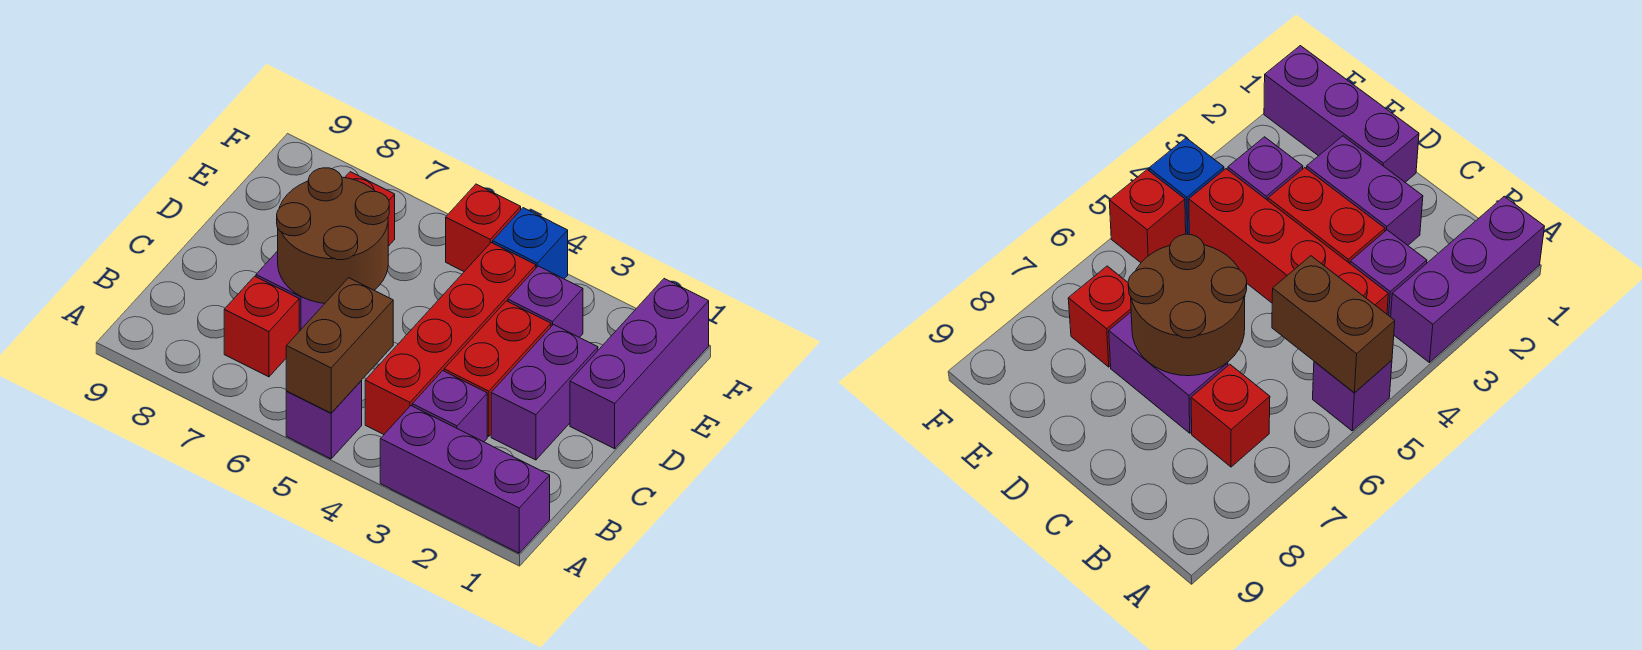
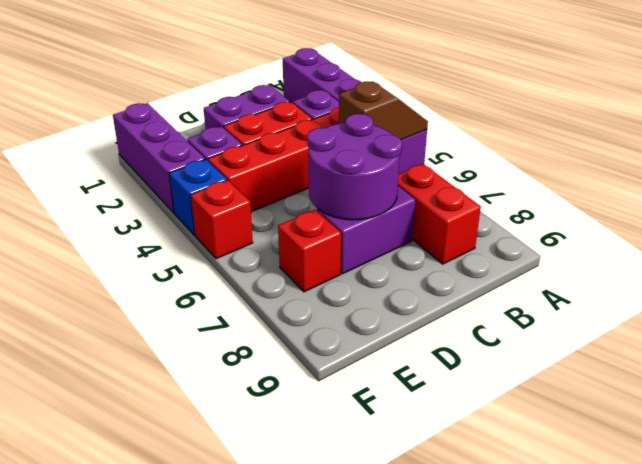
brown 1x2 brick [286,278,393,413] -> brown 1x2 slope [339,81,428,140]
red 1x1 brick [224,276,299,377] -> red 1x2 brick [398,164,481,264]
brown 2x2 round brick [277,168,389,304] -> purple 2x2 round brick [307,114,402,220]
purple 1x3 brick [570,279,709,449] -> purple 1x3 brick turned to [113,103,205,213]

